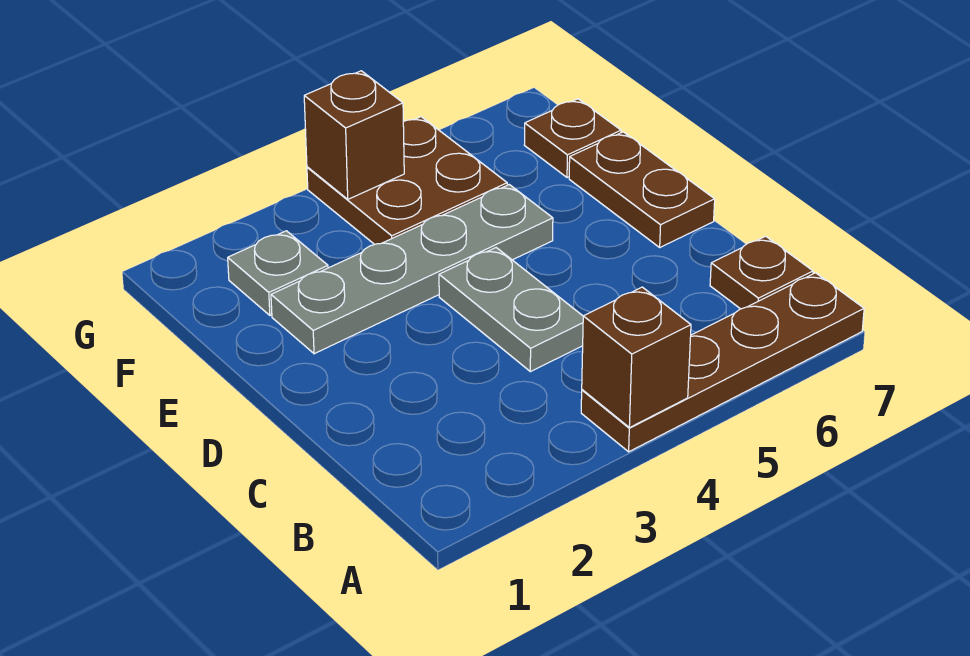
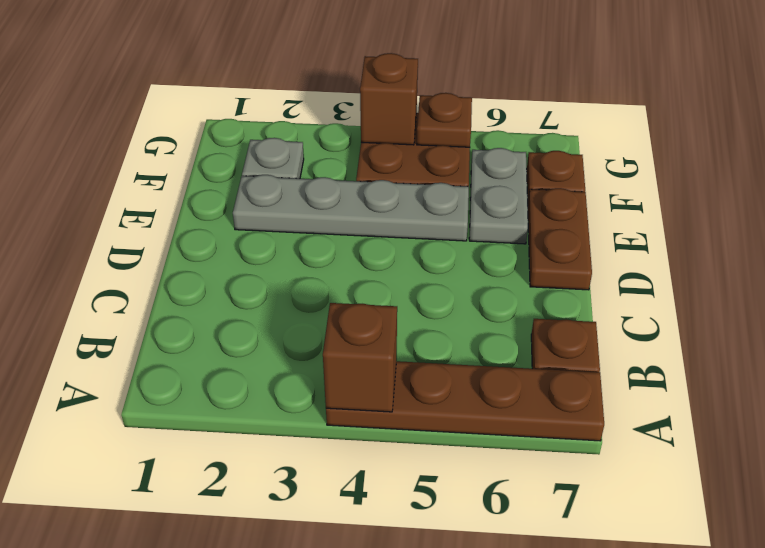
grey 1x2 plate [439,248,583,372] -> grey 1x2 plate moved to [469,148,528,244]
none -> brown 1x1 plate [417,93,472,147]

